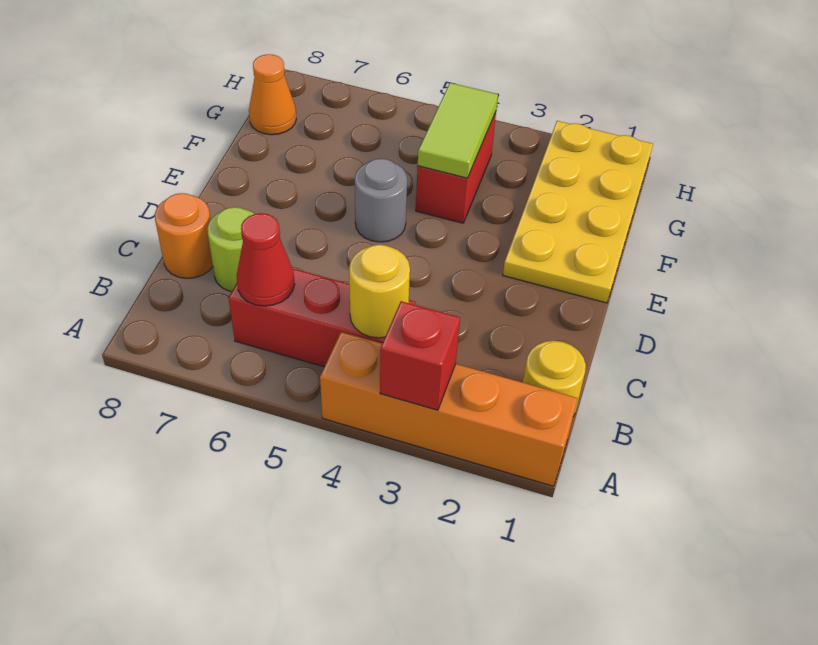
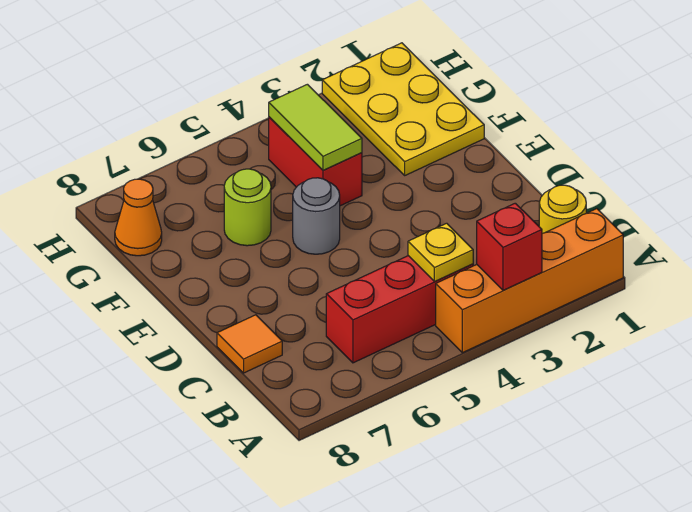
yellow 1x1 round brick [349,245,410,338] -> yellow 1x1 plate [408,223,473,282]
red 1x1 cone [237,213,295,306] -> none
lime 1x1 round brick [207,207,254,292] -> lime 1x1 round brick moved to [224,169,271,246]
orange 1x1 round brick [155,193,213,278] -> orange 1x1 tile [217,315,282,373]
yellow 2x4 plate [503,121,653,303] -> yellow 2x3 plate [322,43,484,175]

